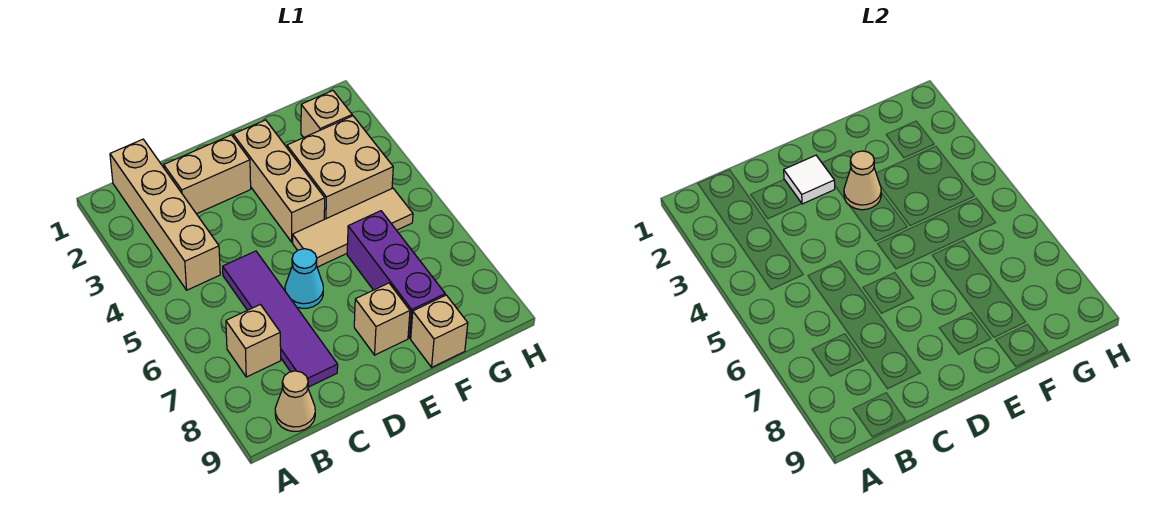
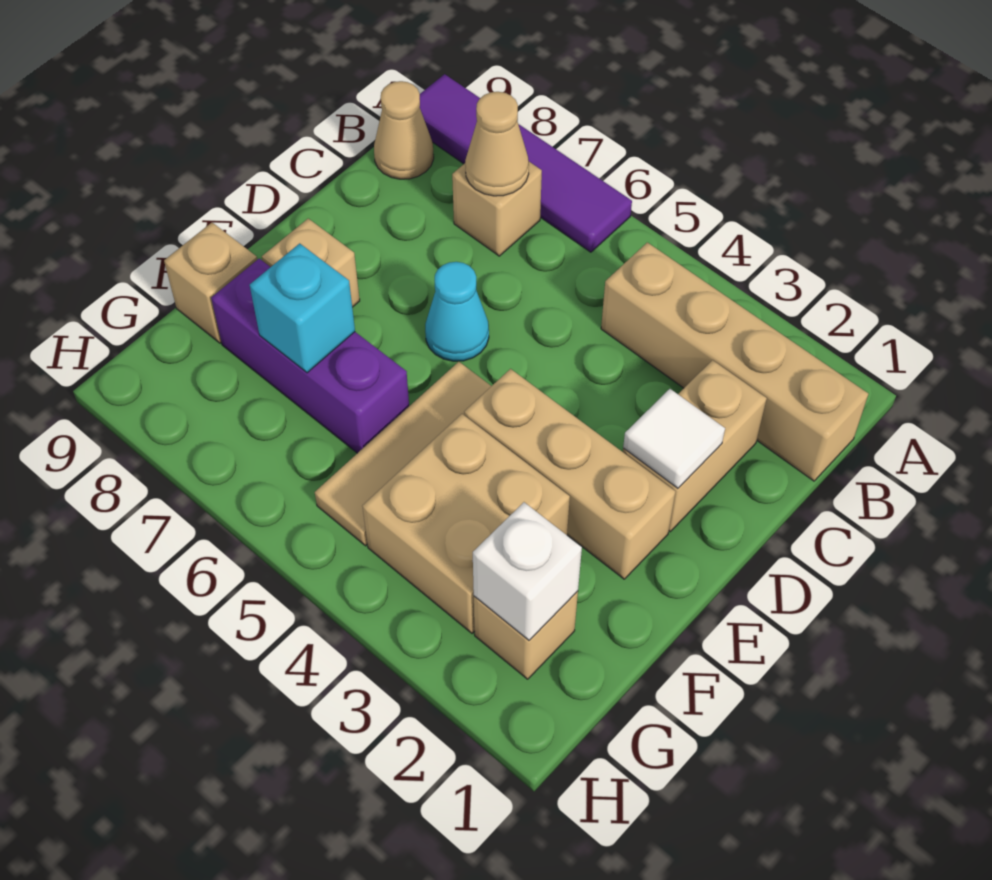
purple 1x4 tile [223,251,338,387] -> purple 1x4 tile moved to [420,74,632,252]
tan 1x1 cone [844,151,881,210] -> tan 1x1 cone moved to [465,92,529,196]
none -> cyan 1x1 brick [250,243,355,373]
none -> white 1x1 brick [473,502,582,640]

